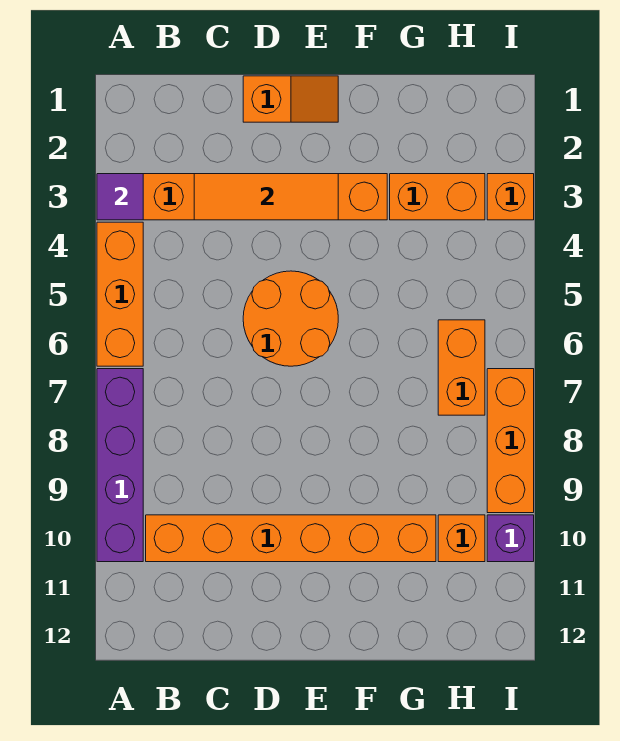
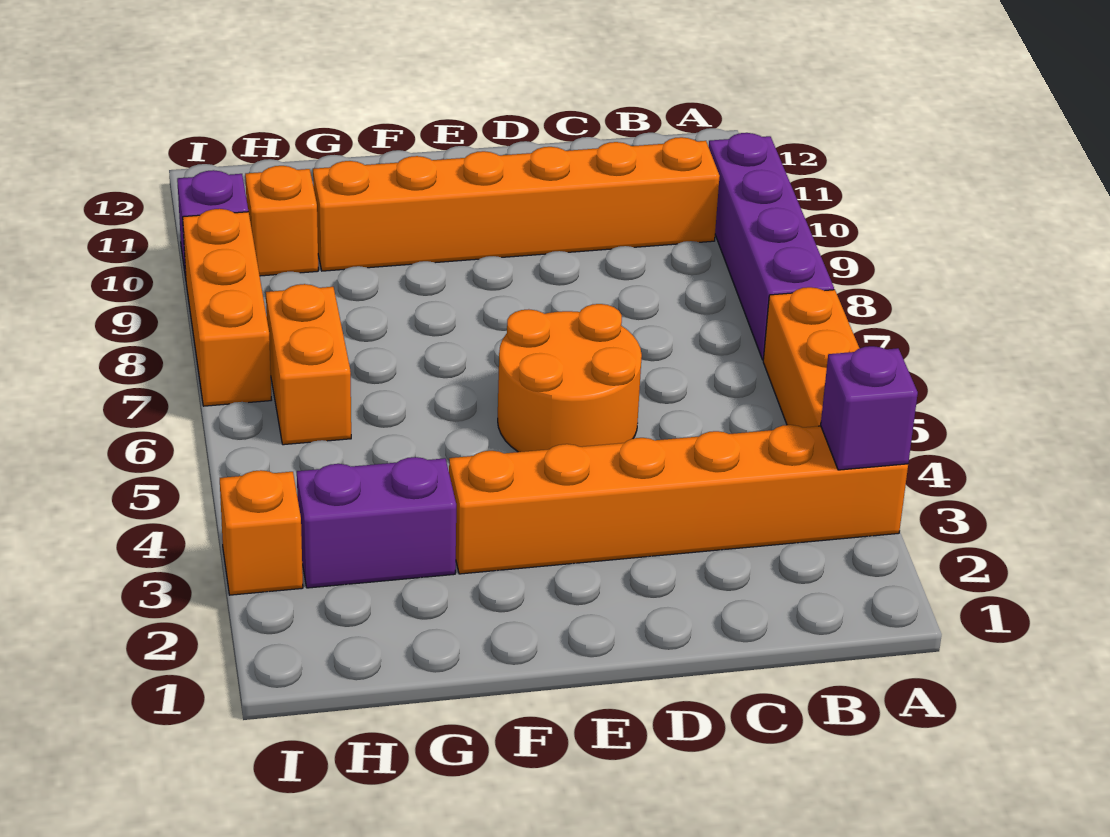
purple 1x1 tile [97,174,143,220] -> purple 1x1 brick [821,346,918,470]
orange 1x3 tile [194,174,338,220] -> none
orange 1x2 slope [243,76,338,122] -> none
orange 1x2 brick [390,174,485,220] -> purple 1x2 brick [297,457,456,588]

